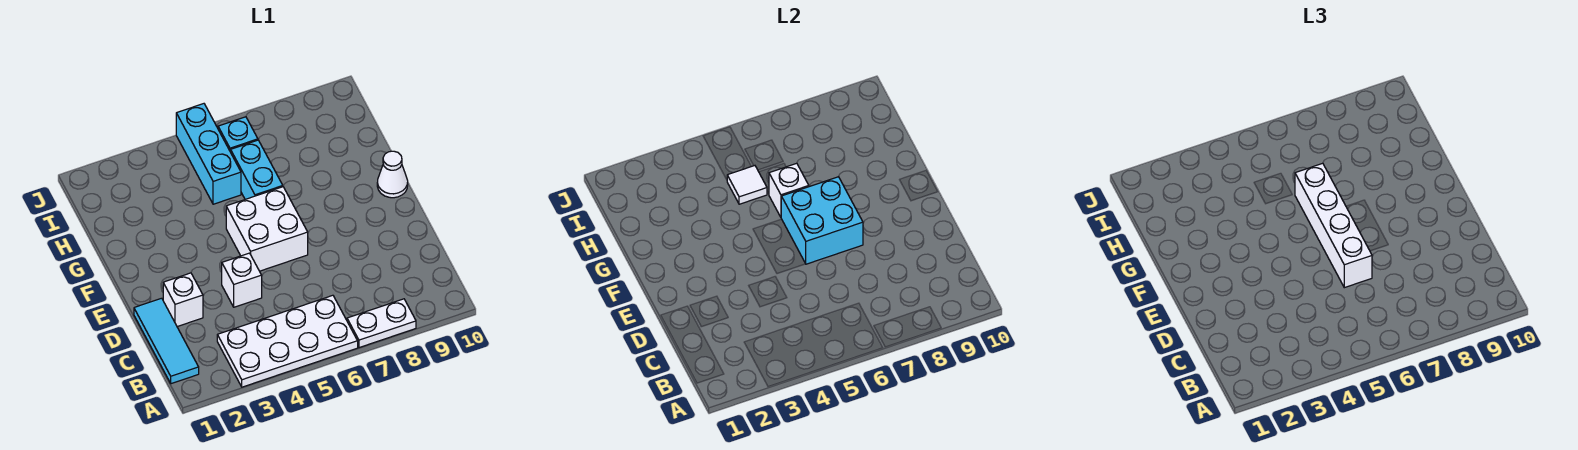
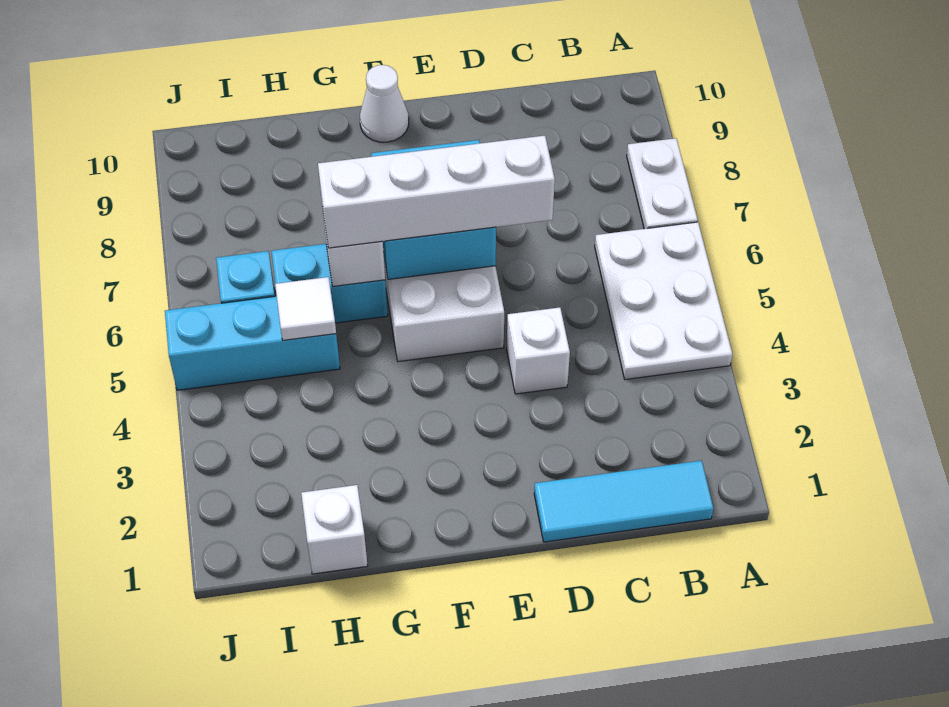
white 2x4 plate [217,295,358,387] -> white 2x3 plate [595,222,733,380]
white 1x1 brick [163,273,203,327] -> white 1x1 brick moved to [301,485,368,574]

